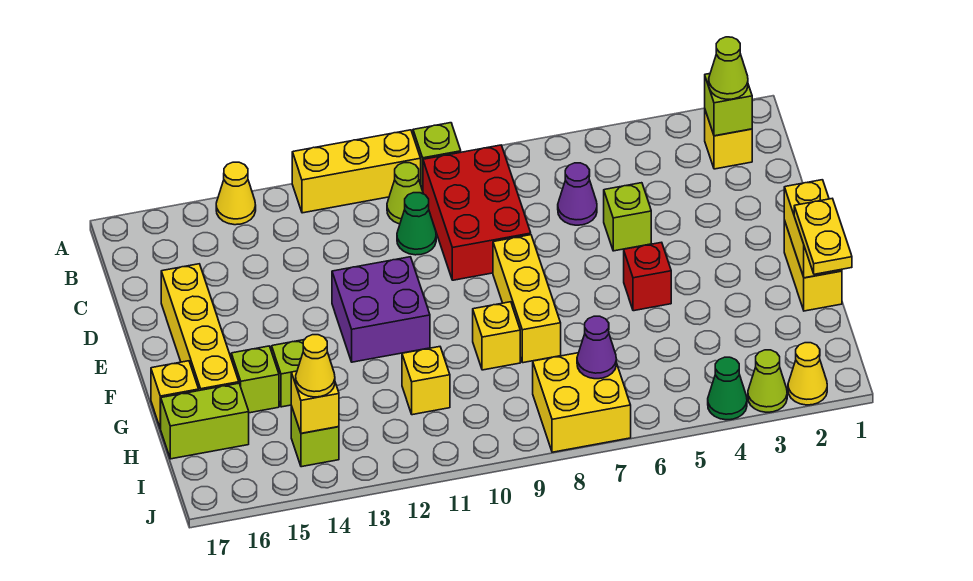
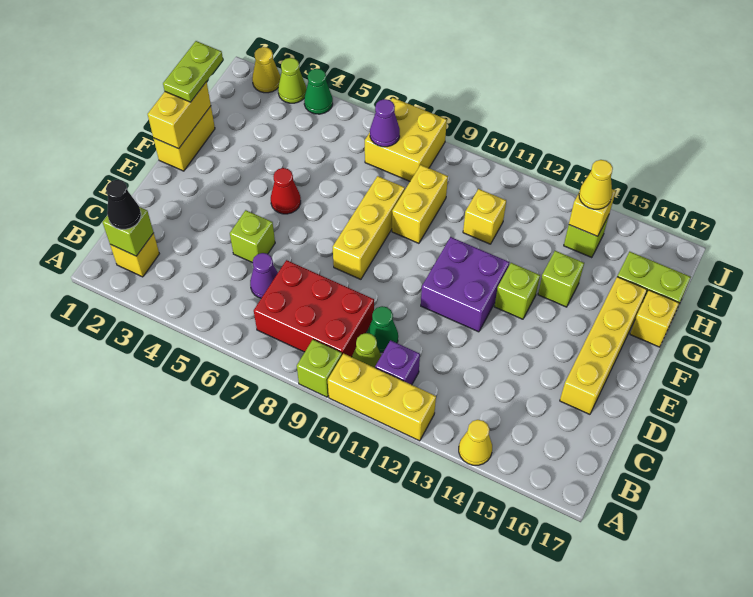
lime 1x1 cone [709,37,748,99] -> black 1x1 cone [106,180,141,229]
red 2x3 brick [423,145,531,280] -> red 2x3 brick turned to [254,260,374,357]
none -> purple 1x1 brick [375,340,420,385]
red 1x1 brick [624,242,671,311] -> red 1x1 cone [271,168,301,214]
yellow 1x2 plate [794,199,852,274] -> lime 1x2 plate [163,41,223,102]
yellow 1x1 brick [473,302,520,370] -> yellow 1x2 brick [392,165,448,243]
lime 1x1 brick [231,346,279,413] -> lime 1x1 brick moved to [494,263,540,319]

